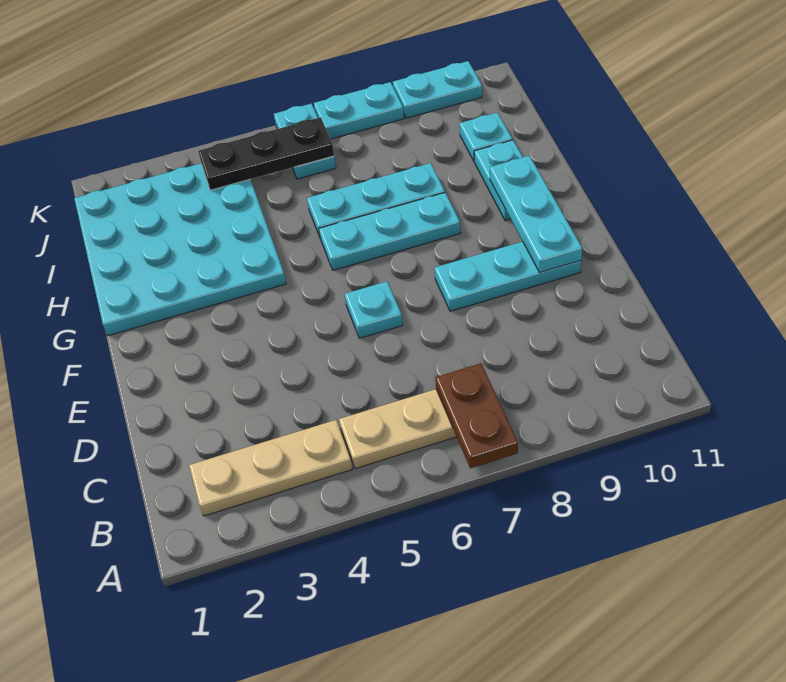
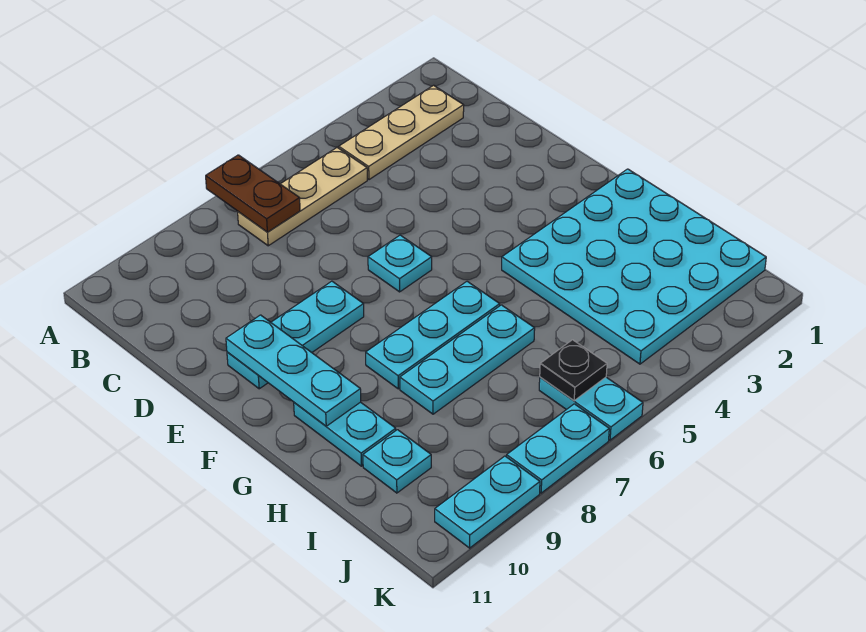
black 1x3 plate [198,117,334,190] -> black 1x1 plate [540,340,607,401]

